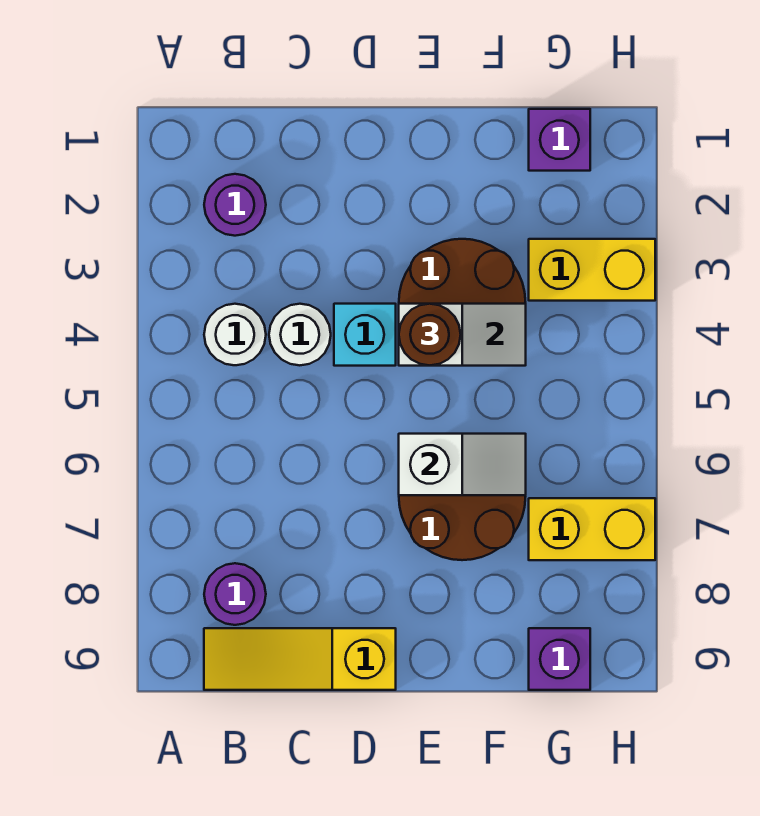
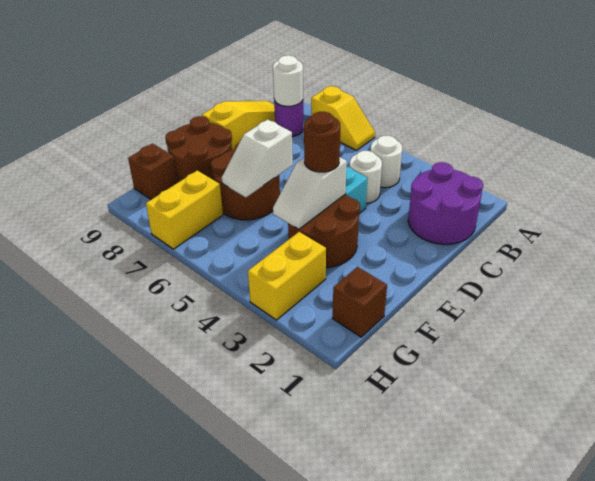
none -> yellow 1x2 slope [311,86,375,150]
purple 1x1 round brick [204,174,266,236] -> purple 2x2 round brick [408,162,483,244]
none -> white 1x1 round brick [273,55,303,106]
none -> brown 2x2 round brick [165,116,232,183]
purple 1x1 brick [529,109,590,171] -> brown 1x1 brick [333,267,387,337]
purple 1x1 brick [529,628,590,690] -> brown 1x1 brick [128,144,177,199]

